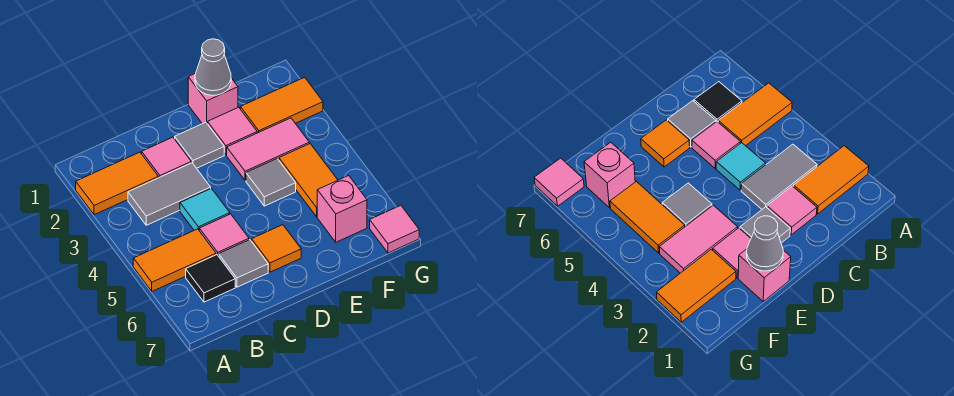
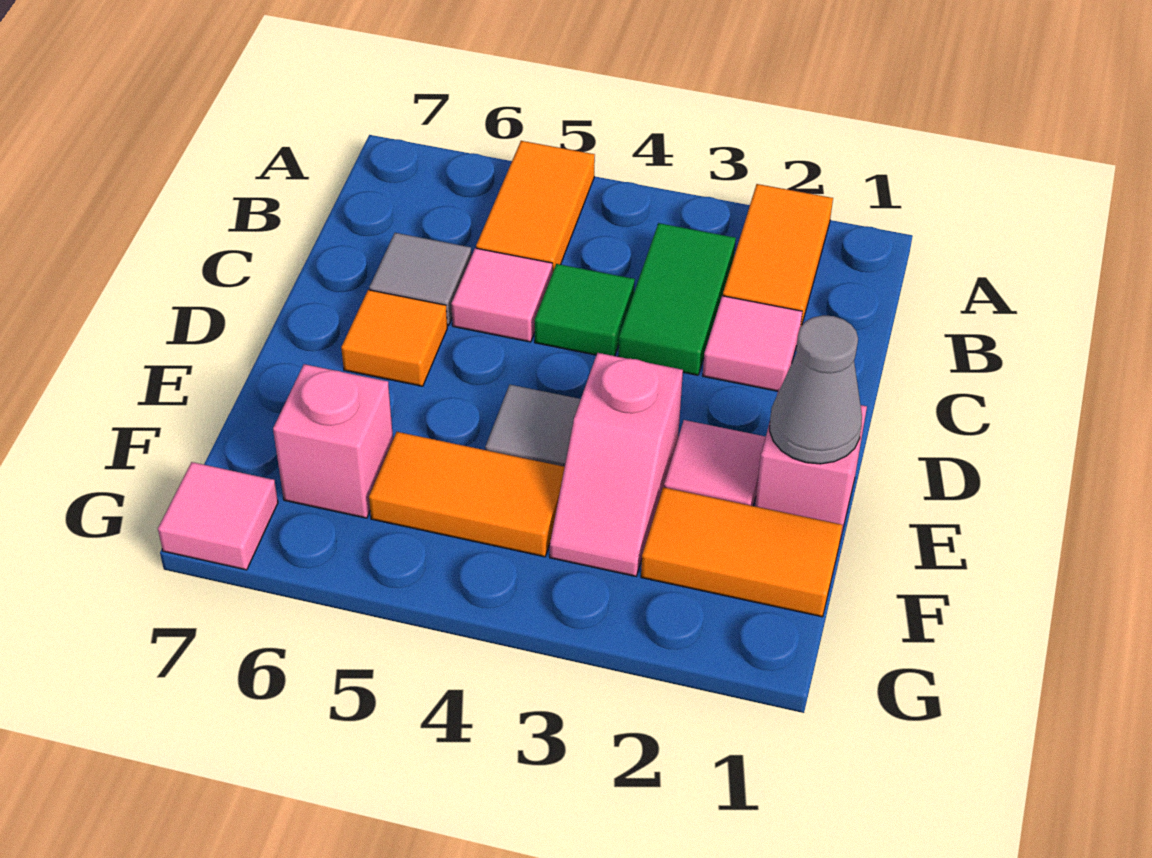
grey 1x2 tile [128,163,211,225] -> green 1x2 tile [618,223,736,375]
black 1x1 tile [186,255,235,302] -> none
cyan 1x1 tile [180,188,230,230] -> green 1x1 tile [535,264,635,356]
grey 1x1 tile [175,122,224,168] -> none
pink 1x2 tile [227,118,309,181] -> pink 1x2 slope [550,353,683,576]
orange 1x2 tile [240,77,323,133] -> orange 1x2 tile turned to [641,487,843,617]

